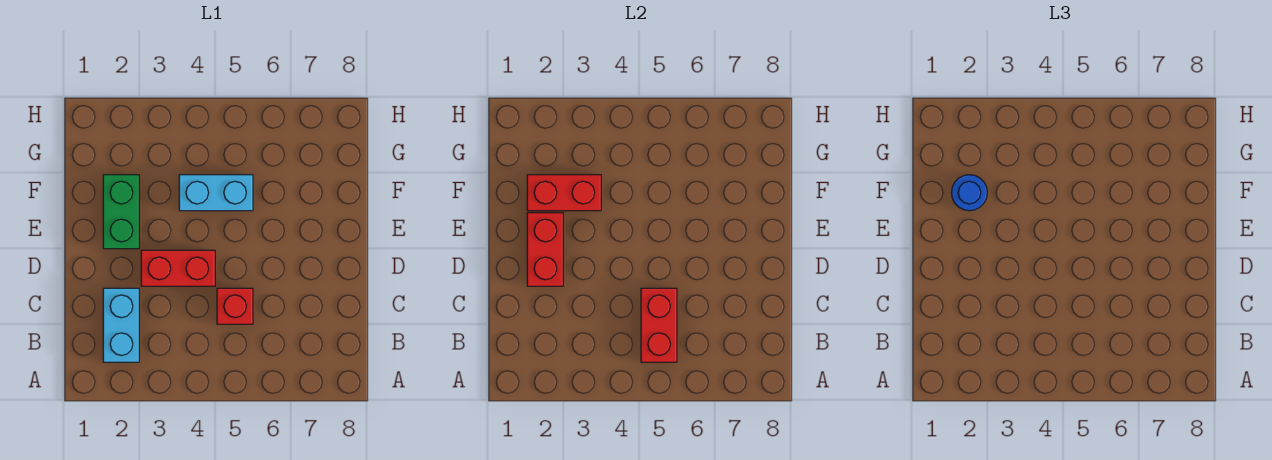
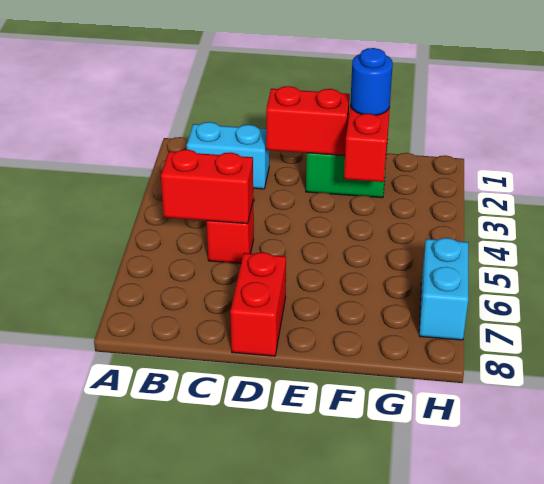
red 1x2 brick [141,250,215,286] -> red 1x2 brick moved to [230,252,286,356]
cyan 1x2 brick [179,175,253,211] -> cyan 1x2 brick moved to [419,238,468,340]

